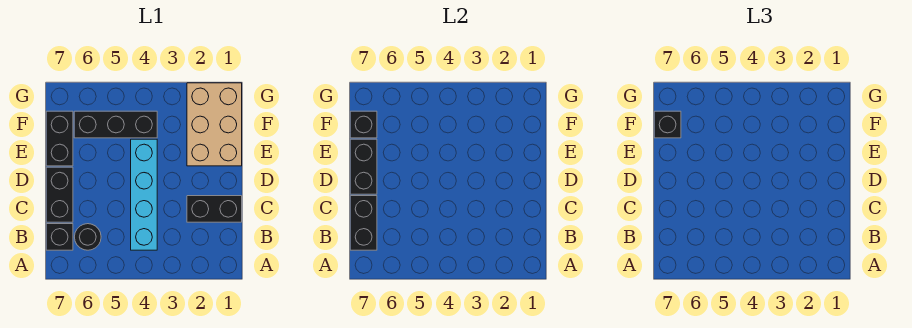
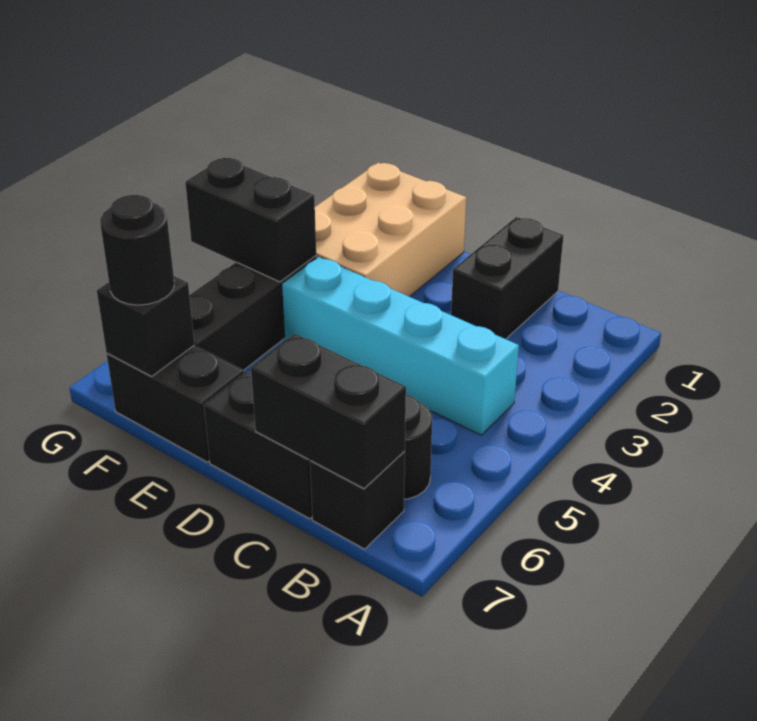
black 1x2 brick [350,139,377,194] -> black 1x2 brick moved to [185,158,316,282]
tan 2x3 brick [187,83,242,166] -> tan 2x3 brick turned to [315,163,466,297]
black 1x1 brick [654,111,681,138] -> black 1x1 round brick [100,195,174,305]

